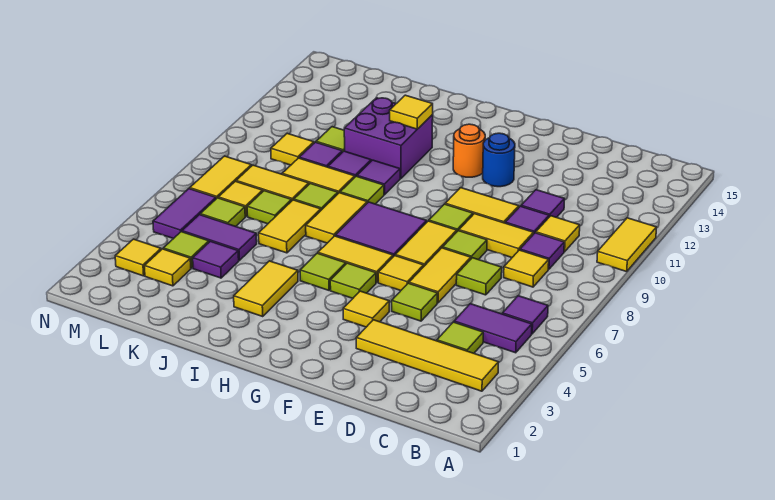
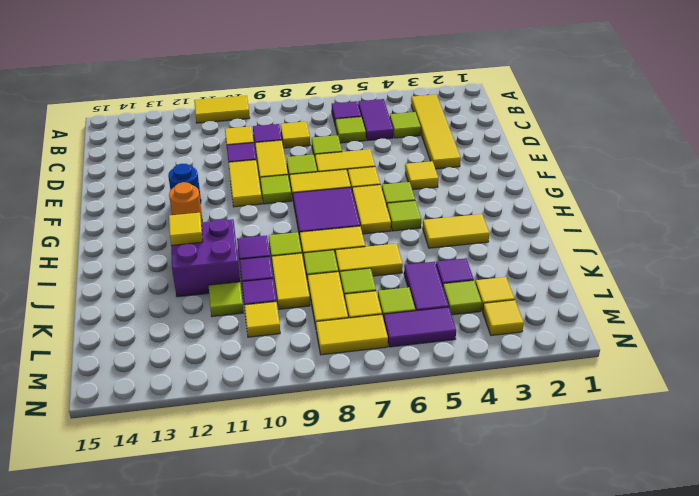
purple 1x1 tile [521,190,565,217] -> none
lime 1x1 tile [392,283,437,321] -> lime 1x1 tile moved to [336,117,366,143]

